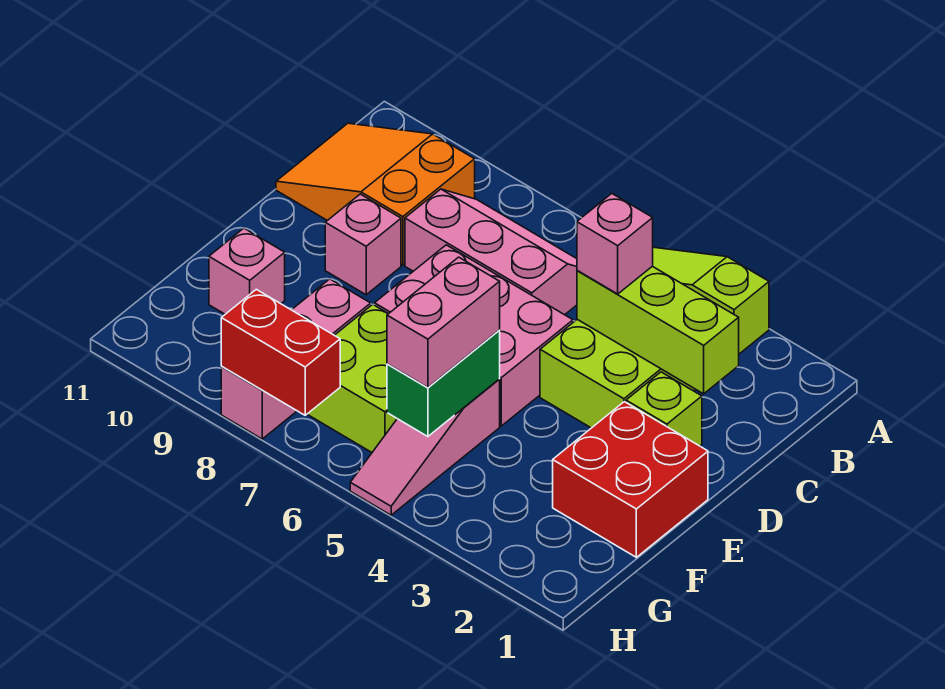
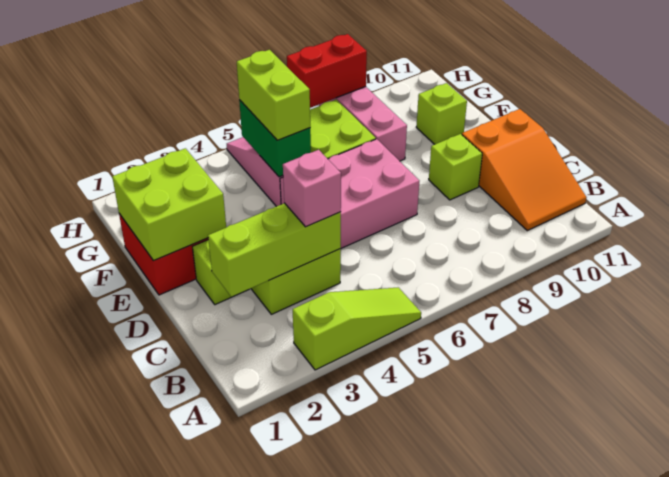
pink 2x3 slope [405,189,577,315] -> none
orange 2x3 slope [276,123,475,265] -> orange 2x3 slope turned to [462,109,586,231]
pink 1x1 brick [325,194,401,295] -> lime 1x1 brick [429,134,482,200]
none -> lime 2x2 brick [112,148,226,261]
pink 1x2 brick [387,257,500,388] -> lime 1x2 brick [237,50,310,140]
pink 1x1 brick [209,228,285,314] -> lime 1x1 brick [416,83,467,144]

